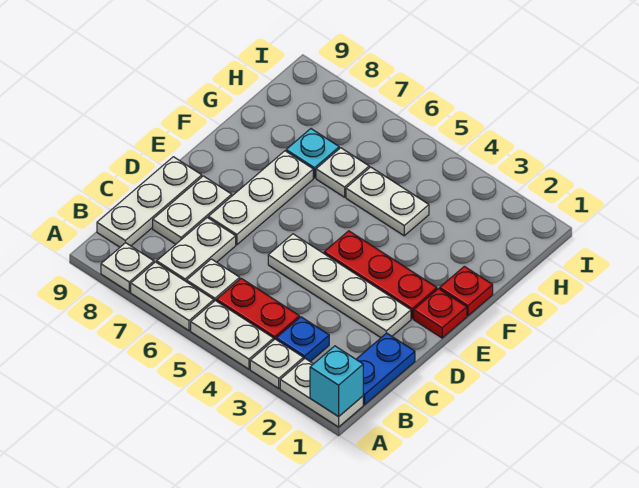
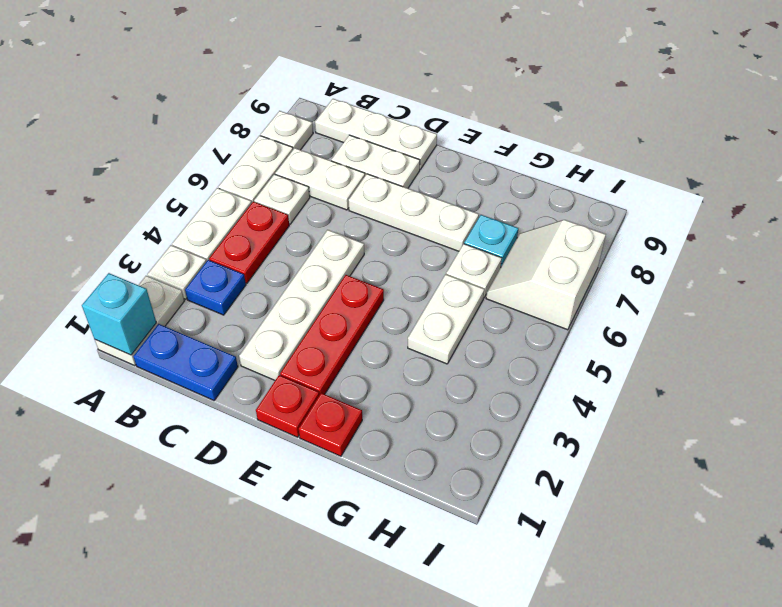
none -> white 2x2 slope [486,220,606,330]

